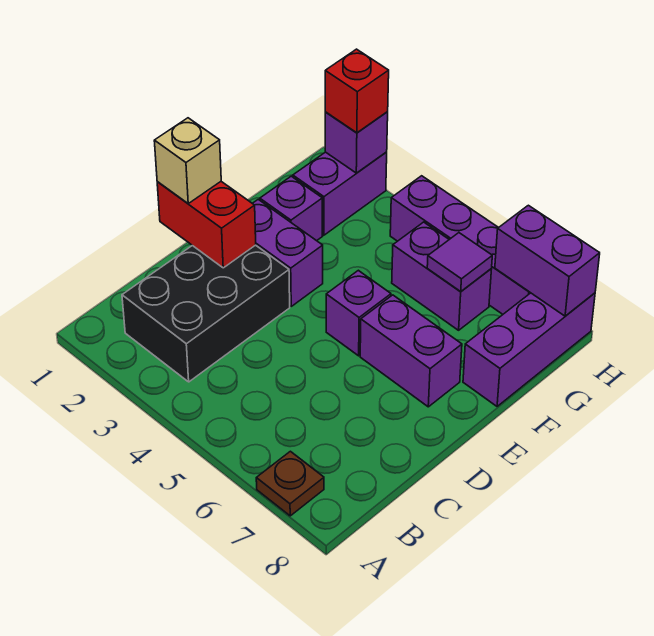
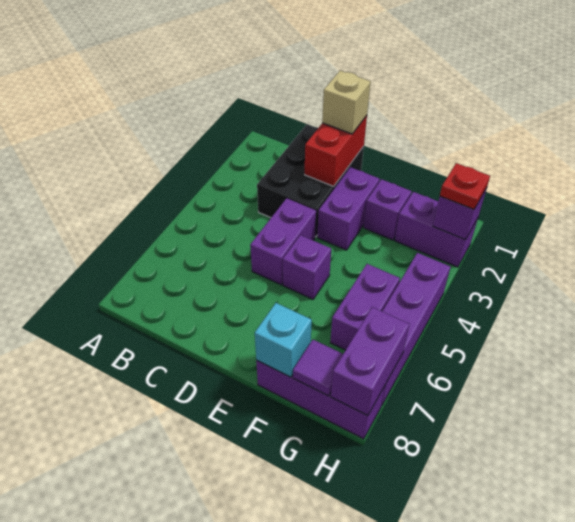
brown 1x1 plate [256,451,324,516] -> none
black 2x3 brick [122,245,290,382] -> black 2x3 brick turned to [257,125,364,237]
purple 1x2 brick [360,295,462,407] -> purple 1x2 brick moved to [250,198,316,285]
none -> cyan 1x1 brick [255,303,312,377]
purple 1x1 tile [427,233,492,292] -> purple 1x1 tile moved to [293,340,343,396]
red 1x1 brick [325,49,389,133] -> red 1x1 plate [440,163,490,209]

